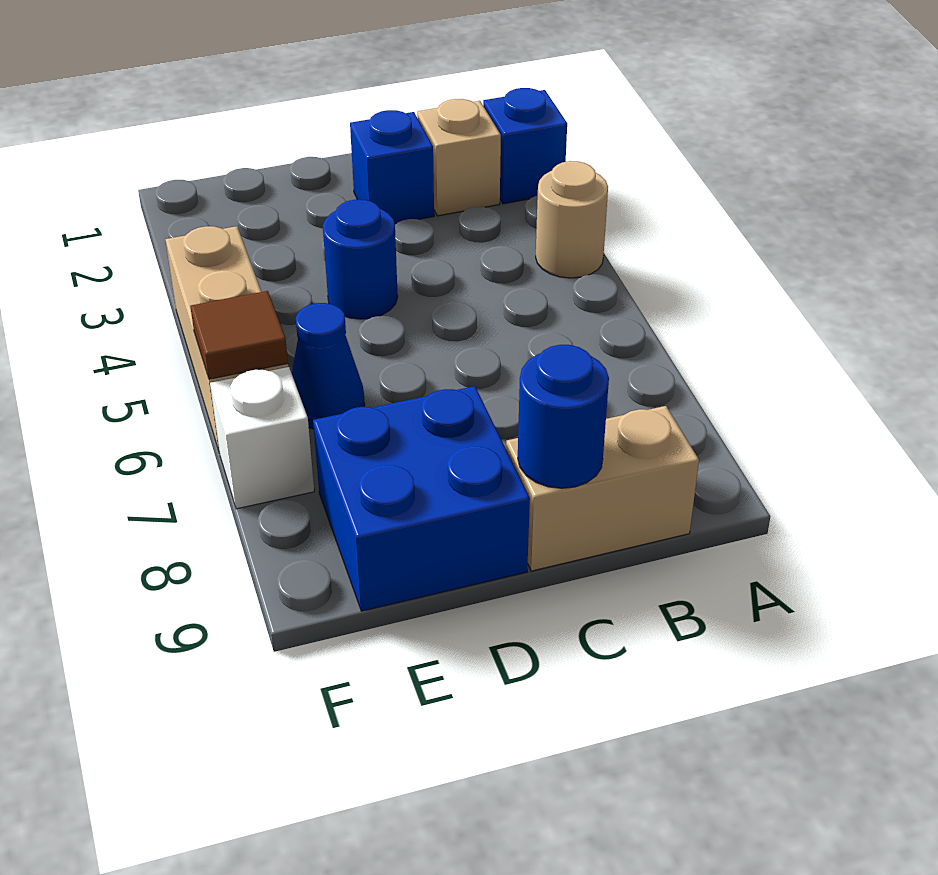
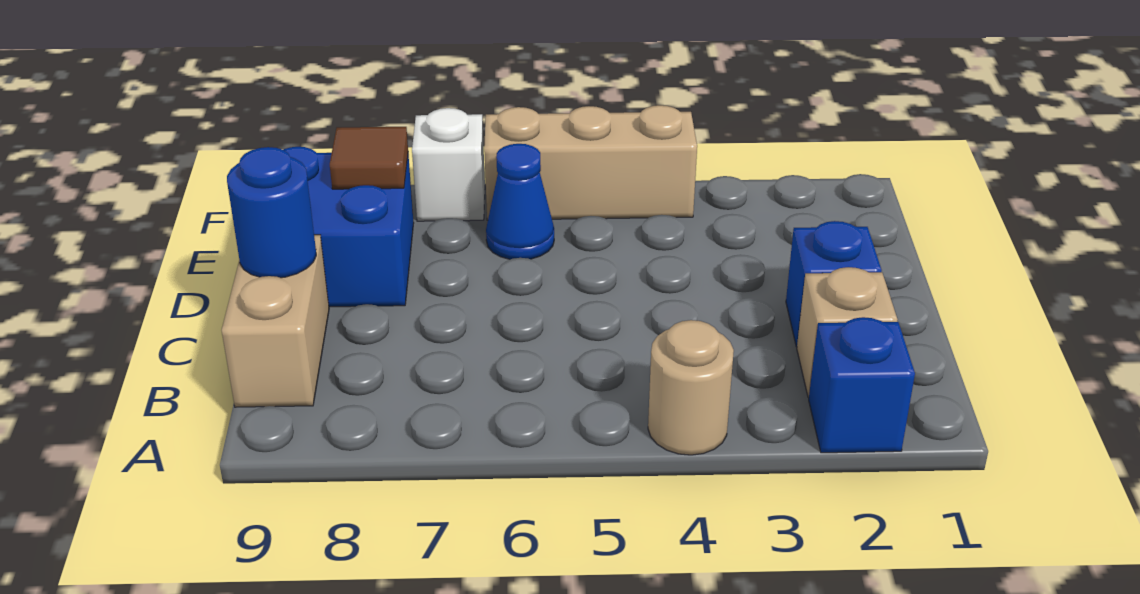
blue 1x1 round brick [323,199,398,319] -> none
brown 1x1 tile [190,291,288,379] -> brown 1x1 tile moved to [330,127,408,189]

